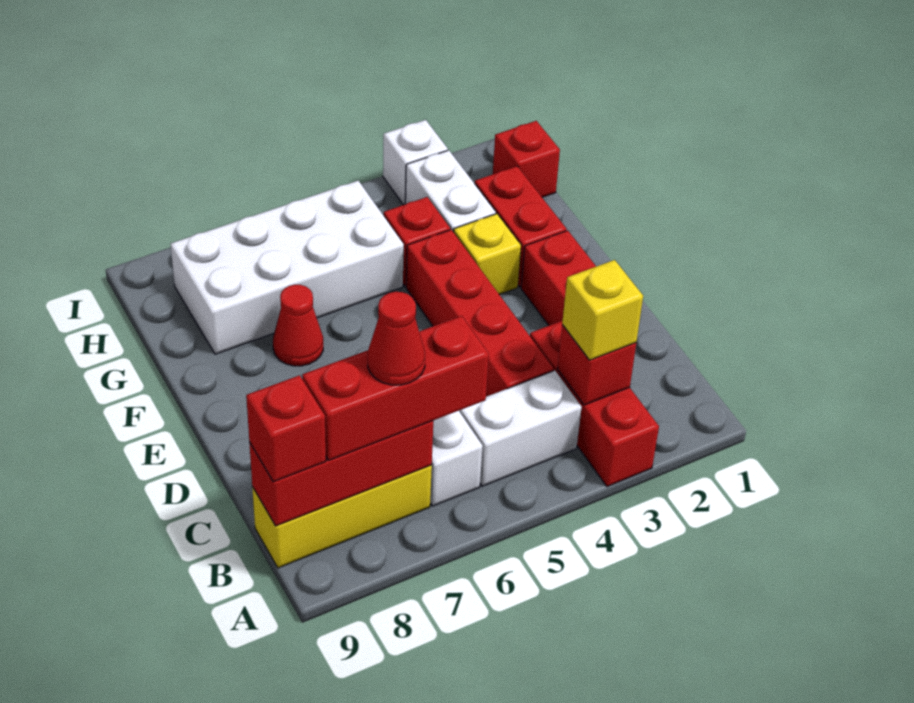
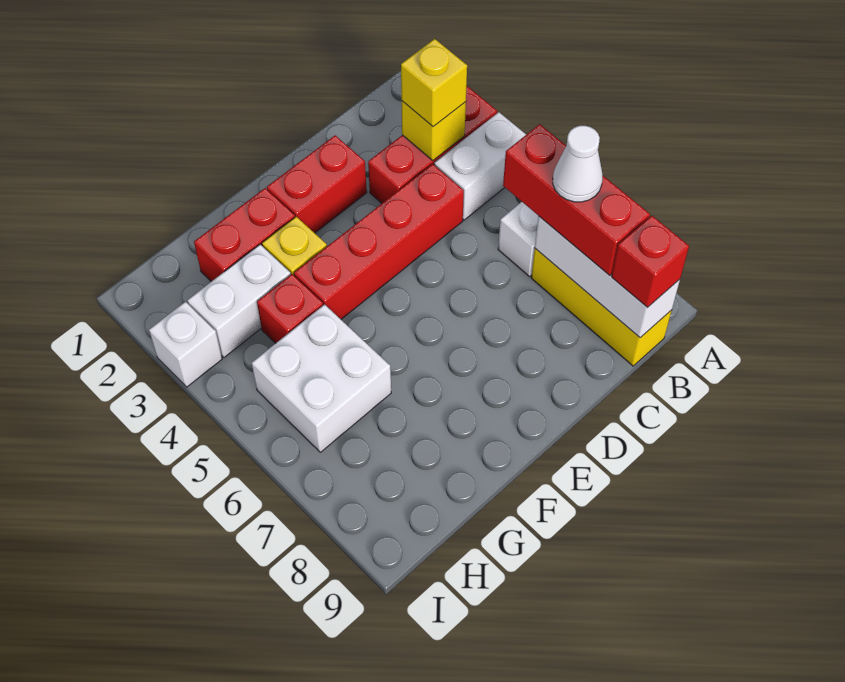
red 1x1 brick [557,325,636,405] -> yellow 1x1 brick [402,101,466,160]
white 1x2 brick [459,371,582,486] -> white 1x2 brick turned to [434,112,526,220]
red 1x3 brick [249,421,433,526] -> white 1x3 brick [535,216,680,338]
red 1x1 cone [368,292,425,385] -> white 1x1 cone [553,126,603,202]
red 1x1 cone [273,285,323,366] -> none
white 2x4 brick [171,181,404,354] -> white 2x2 brick [252,305,391,452]
red 1x1 brick [493,121,560,197] -> none

